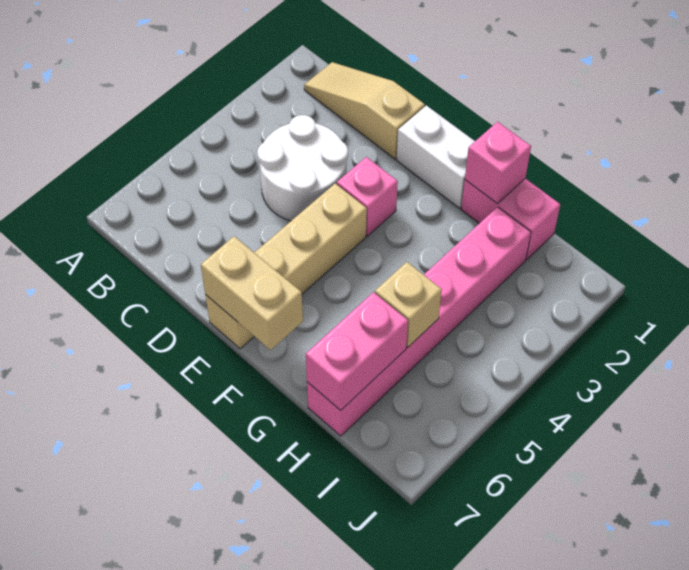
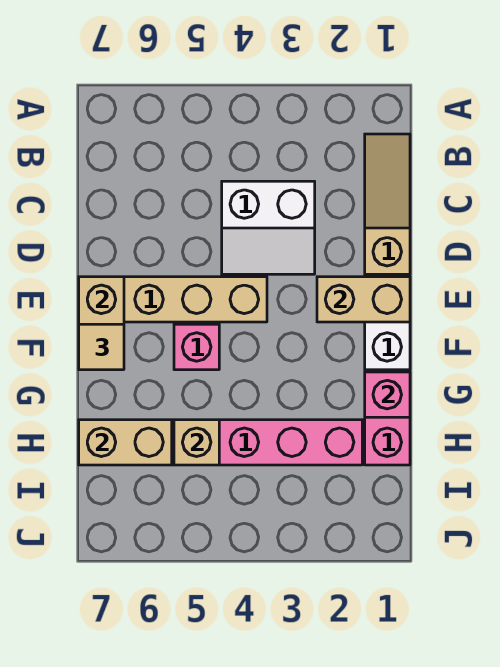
white 2x2 round brick [257,115,348,221] -> white 2x2 slope [222,181,315,274]
none -> tan 1x2 brick [317,277,410,322]
pink 1x1 brick [337,157,398,236] -> pink 1x1 brick moved to [174,324,219,370]
none -> tan 1x1 tile [79,324,124,370]
pink 1x2 brick [306,292,408,410] -> tan 1x2 brick [79,420,172,465]

